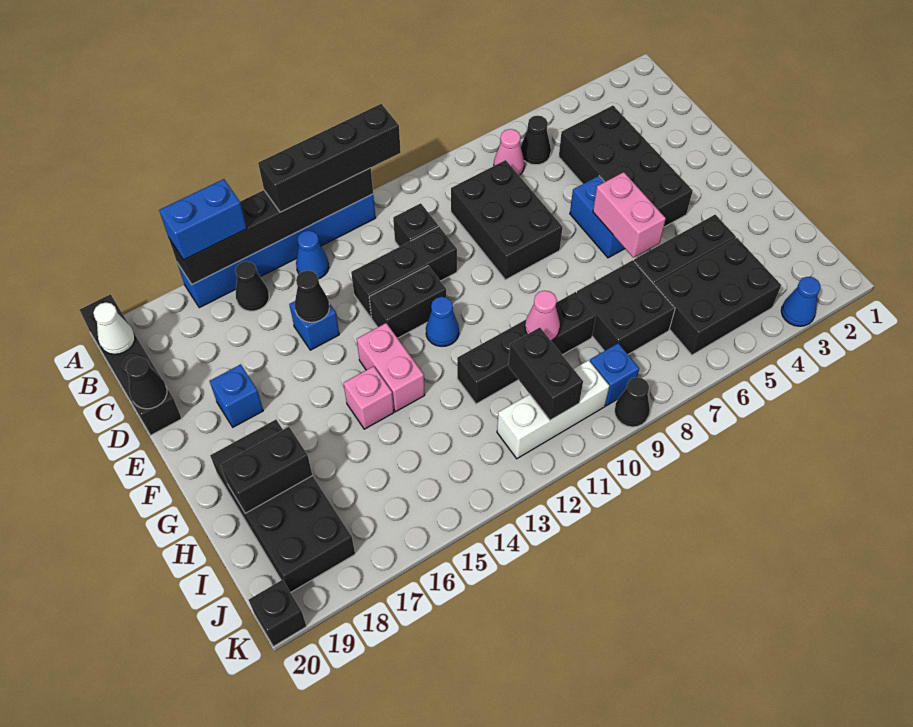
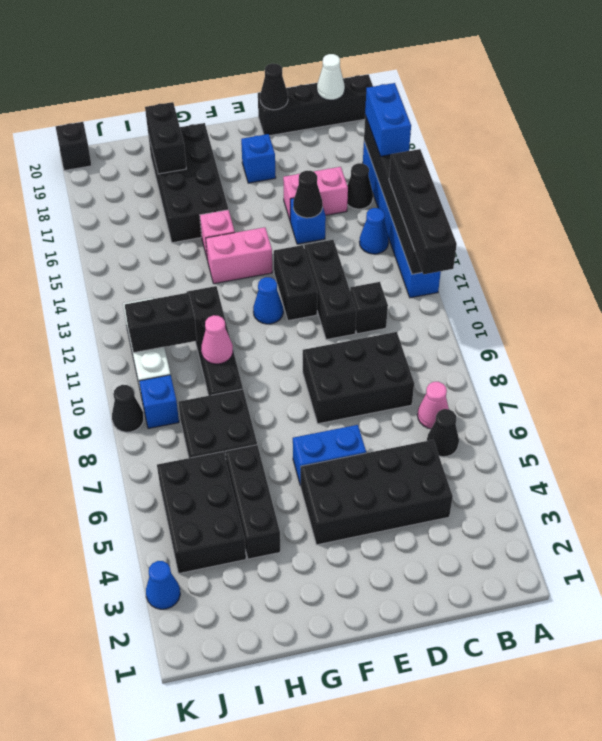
pink 1x2 brick [593,172,666,258] -> pink 1x2 brick moved to [283,167,348,220]
black 2x4 brick [210,420,355,593] -> black 2x4 brick turned to [148,123,228,243]

